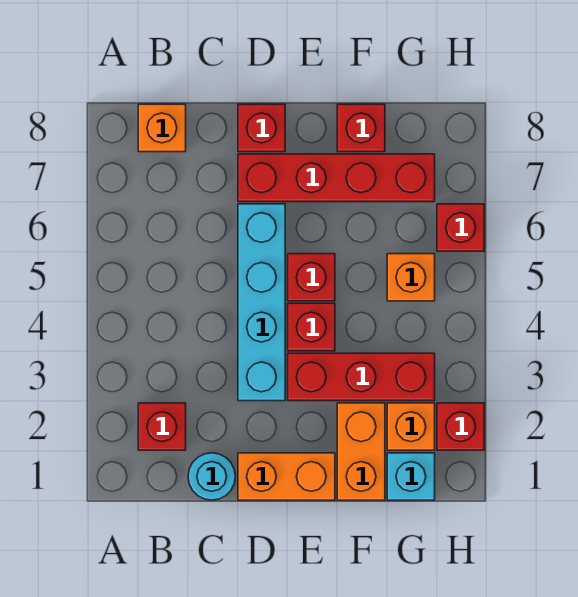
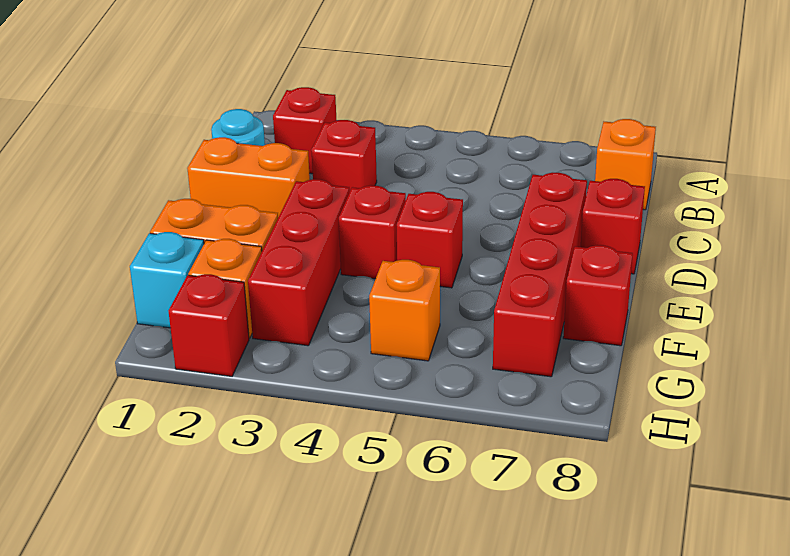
orange 1x2 brick [238,453,335,500] -> orange 1x2 brick turned to [187,137,310,217]
cyan 1x4 brick [238,204,285,401] -> none
red 1x1 brick [437,204,484,251] -> red 1x1 brick moved to [311,120,377,193]

